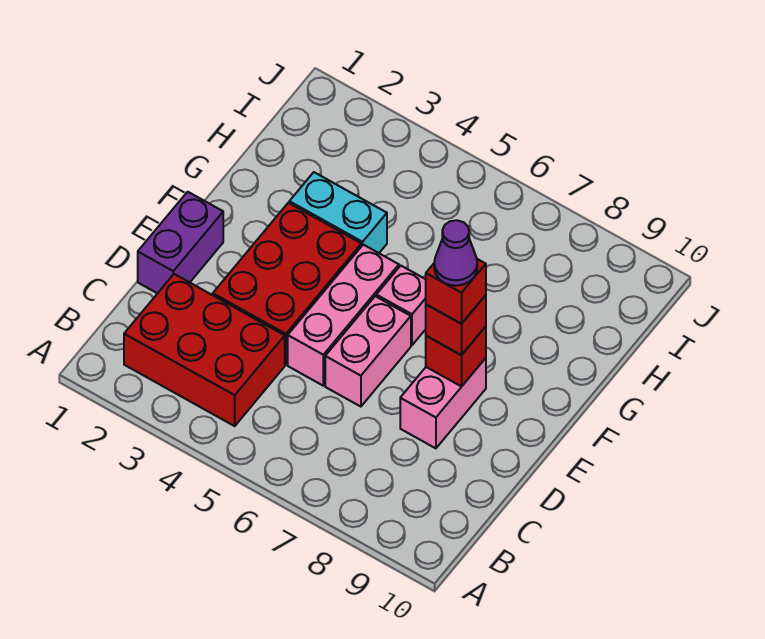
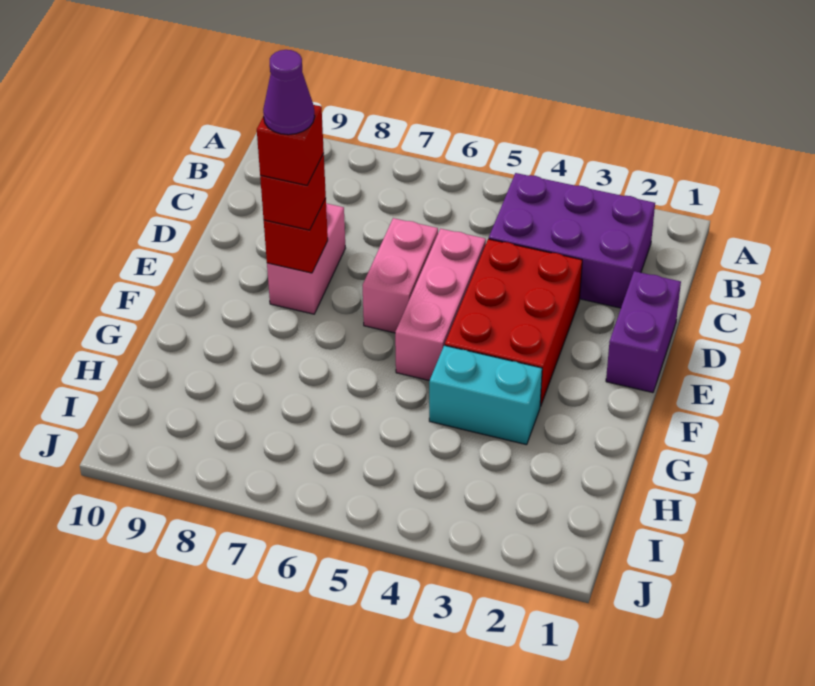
red 2x3 brick [124,274,285,426] -> purple 2x3 brick [489,173,655,308]
pink 1x1 brick [376,266,426,345] -> none

